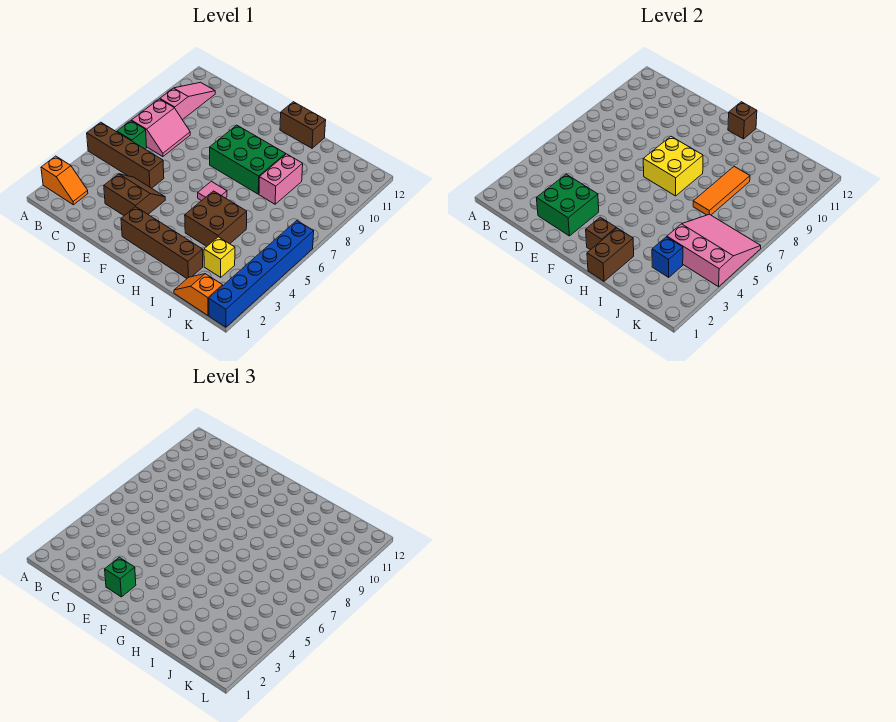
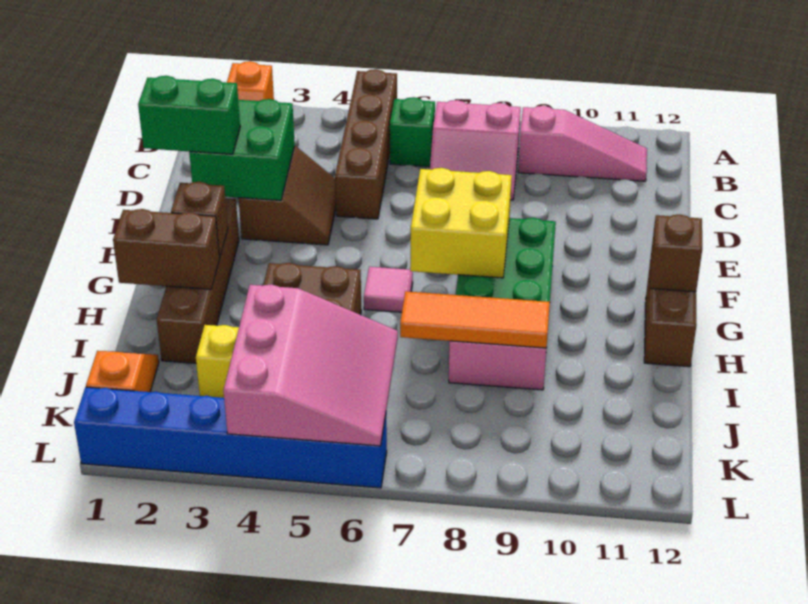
green 1x1 brick [105,557,136,597] -> green 1x2 brick [138,76,240,154]
blue 1x1 brick [652,237,683,277] -> none

